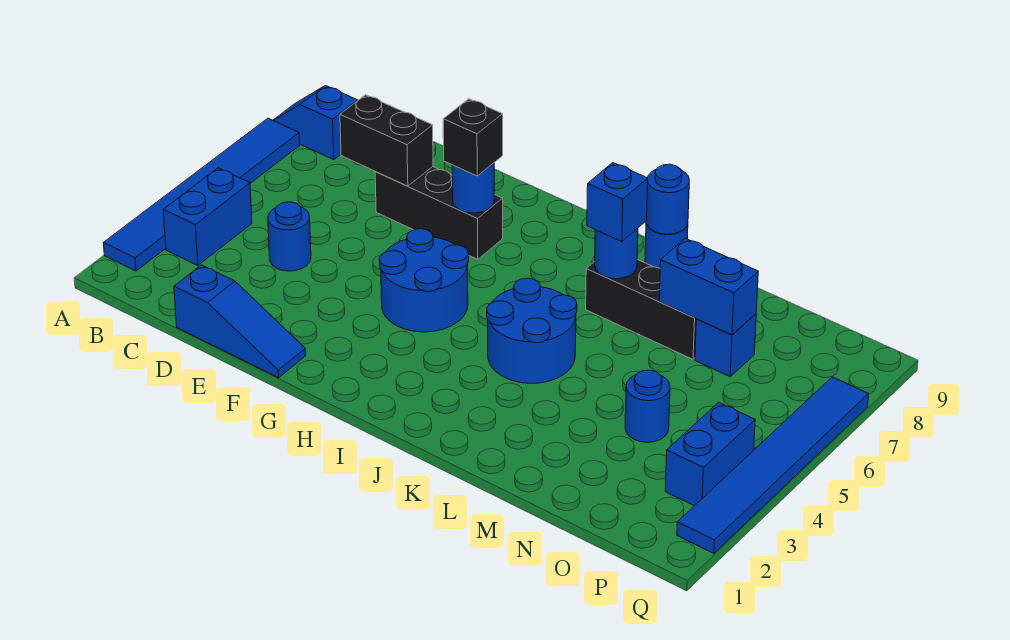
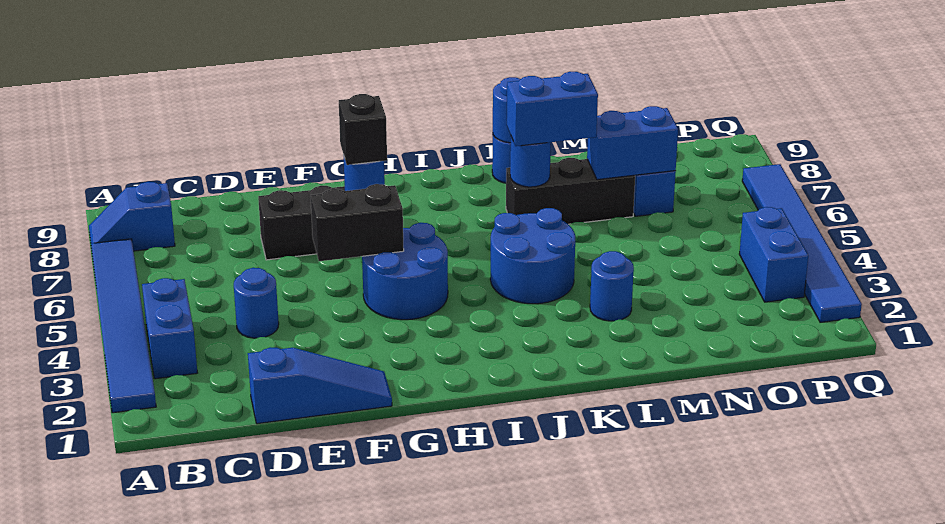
black 1x2 brick [340,95,433,186] -> black 1x2 brick moved to [311,184,404,261]
blue 1x1 brick [587,163,648,241] -> blue 1x2 brick [507,72,598,146]
blue 1x1 round brick [625,370,670,442] -> blue 1x1 round brick moved to [590,251,634,321]

